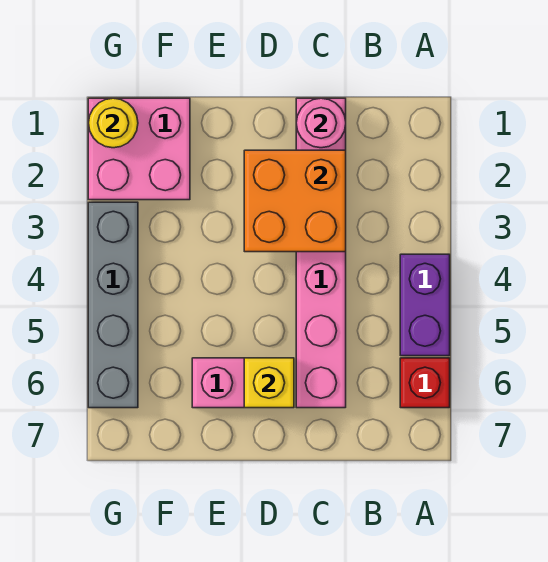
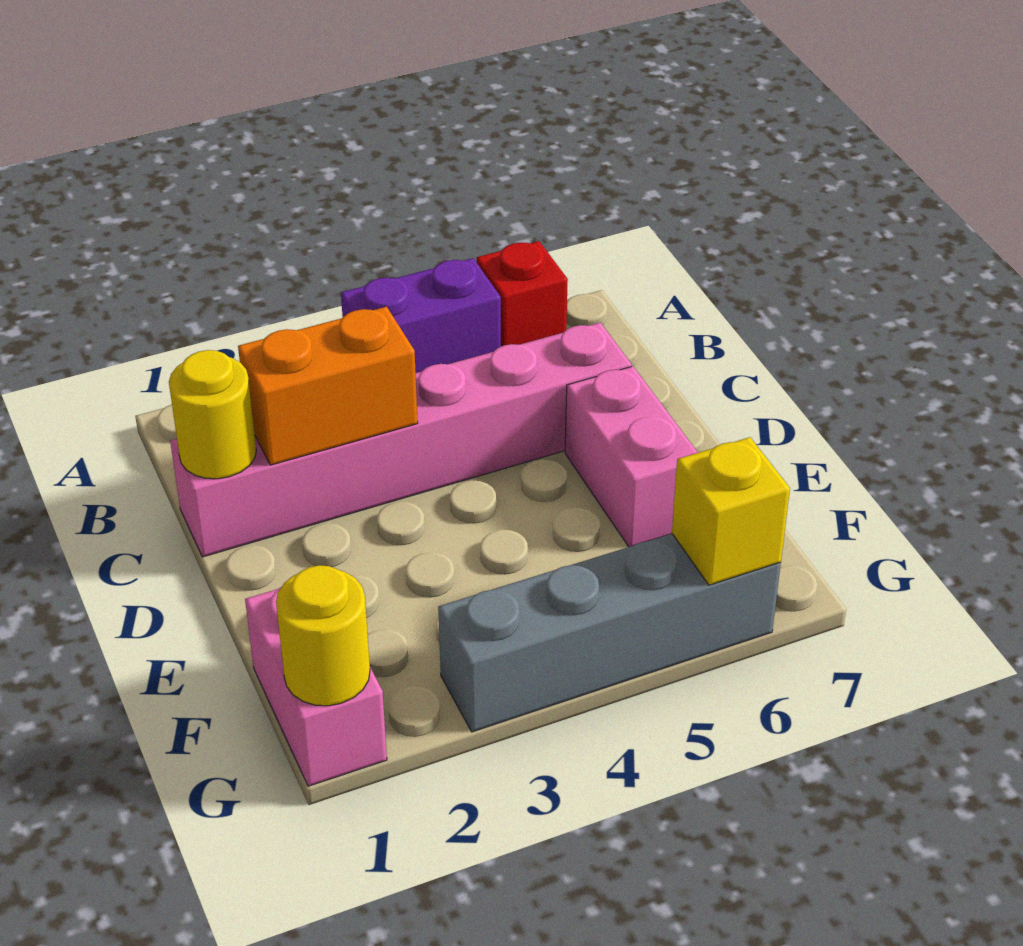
pink 1x1 round brick [296,98,346,148] -> yellow 1x1 round brick [169,350,256,479]
orange 2x2 brick [244,150,346,252] -> orange 1x2 brick [238,307,418,465]
yellow 1x1 brick [244,358,294,408] -> yellow 1x1 brick moved to [672,437,790,585]
pink 2x2 brick [88,98,190,200] -> pink 1x2 brick [245,587,387,786]

